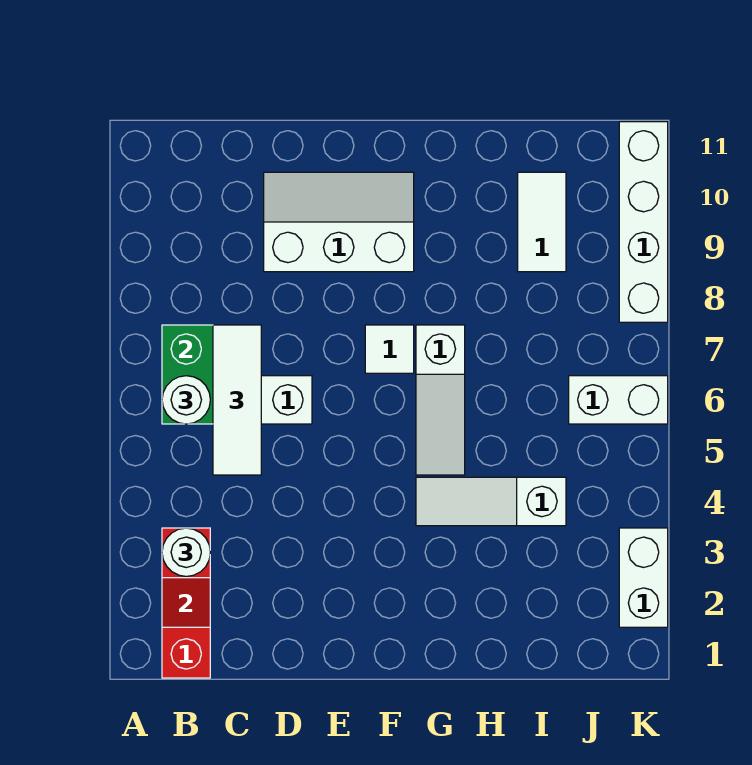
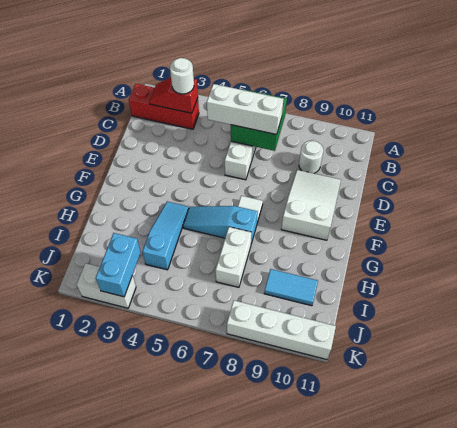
white 1x1 round brick [162,376,210,424] -> white 1x1 round brick moved to [299,141,323,173]
white 1x3 tile [213,325,261,475] -> white 1x3 brick [207,84,283,134]
white 2x3 slope [264,172,414,272] -> white 2x3 slope turned to [281,170,341,240]
white 1x3 slope [416,477,566,526] -> cyan 1x3 slope [142,202,189,270]
white 1x3 slope [416,325,465,475] -> cyan 1x3 slope [183,206,258,243]
white 1x2 tile [518,172,566,272] -> cyan 1x2 tile [264,269,318,306]
none -> cyan 1x2 brick [96,233,141,297]
white 1x2 brick [569,376,668,424] -> white 1x2 brick moved to [216,227,252,287]

